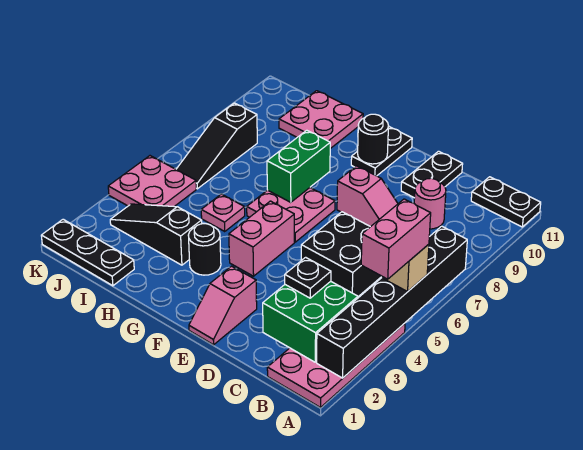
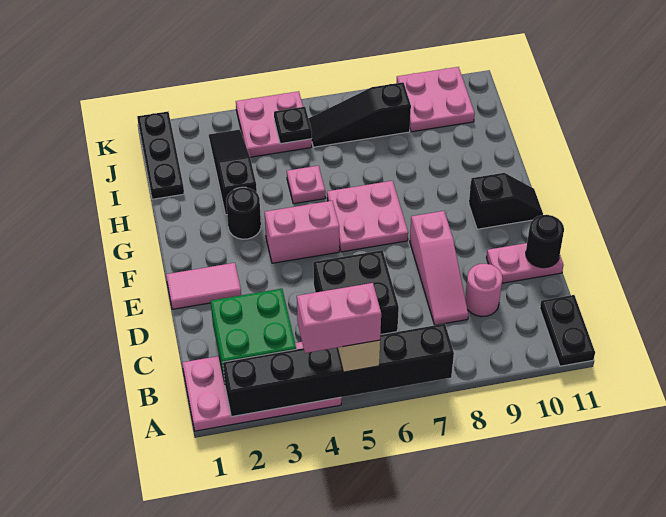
black 1x1 plate [285,257,331,298] -> black 1x1 plate moved to [274,107,312,144]
pink 1x2 slope [337,166,398,227] -> pink 1x3 slope [410,211,468,325]
black 1x2 plate [401,151,463,198] -> pink 1x2 plate [486,243,564,283]
pink 1x2 slope [189,266,257,345] -> pink 1x2 tile [166,263,241,309]
black 1x2 plate [351,126,412,176] -> black 1x2 slope [469,173,543,229]
black 1x1 round brick [358,114,388,164] -> black 1x1 round brick moved to [526,215,564,268]
green 1x2 brick [267,130,330,202] -> none
pink 2x2 plate [279,91,363,149] -> pink 2x2 plate moved to [397,67,475,132]

